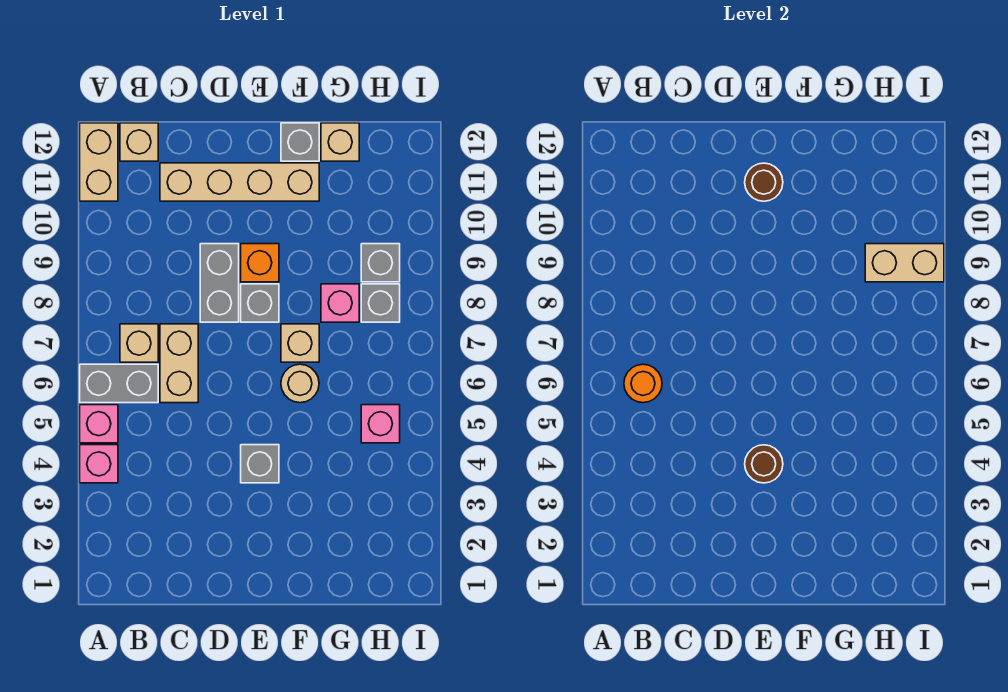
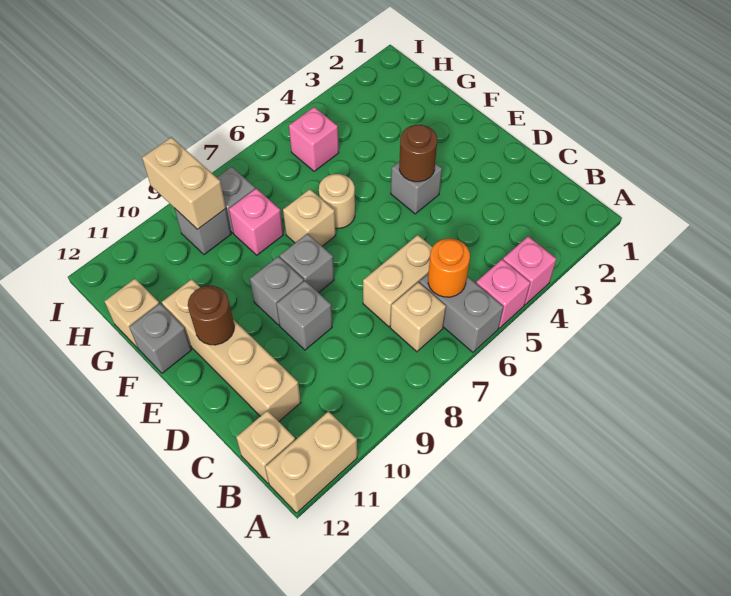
grey 1x2 brick [200,244,239,322] -> grey 1x1 brick [276,281,332,350]
orange 1x1 brick [241,244,279,282] -> grey 1x1 brick [250,256,304,325]

